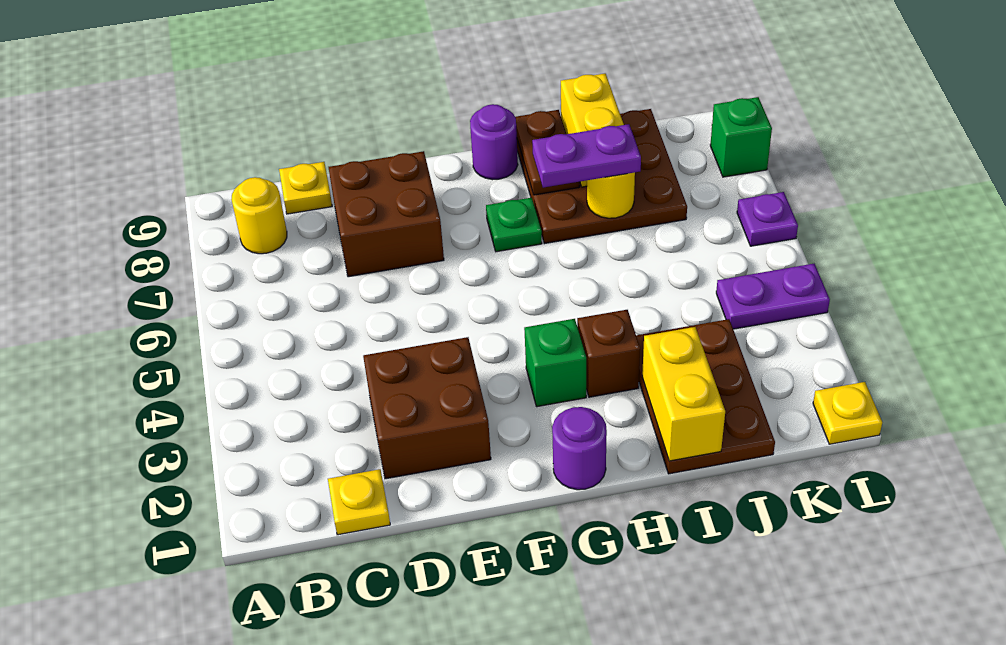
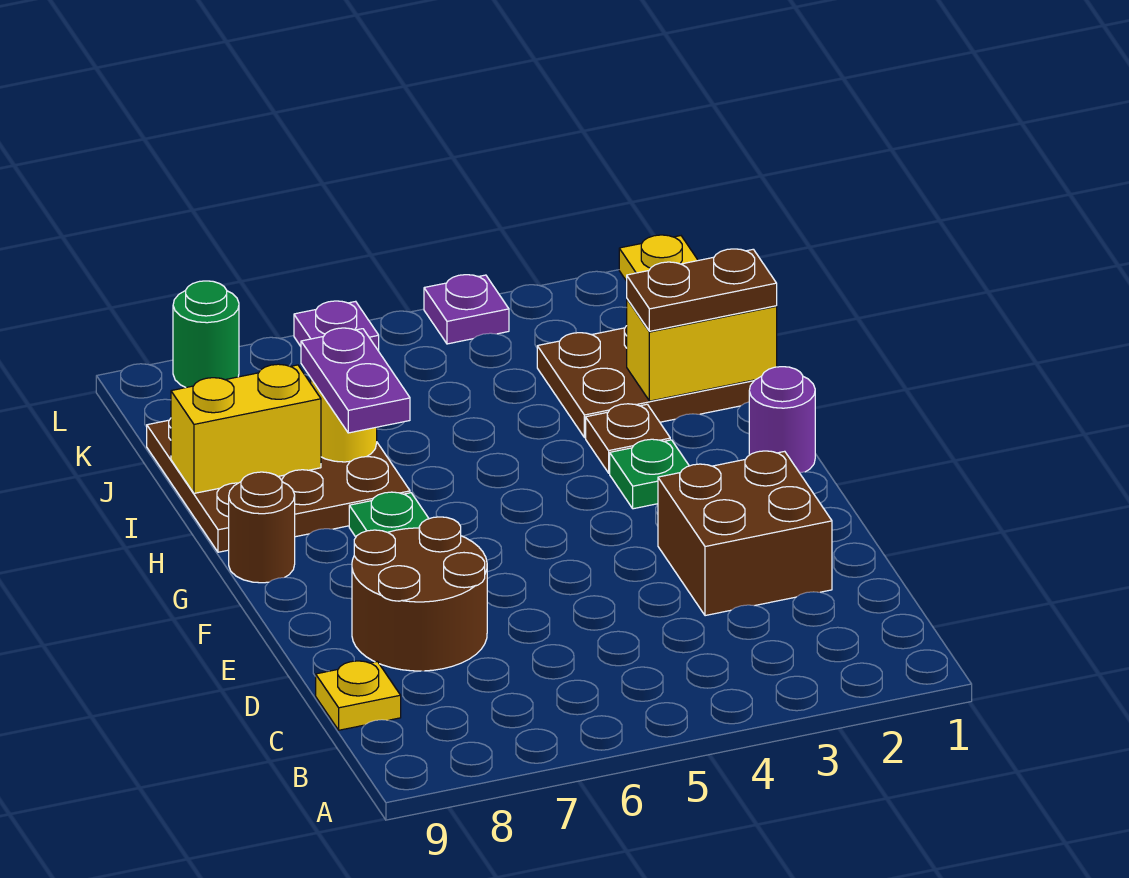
yellow 1x1 round brick [231,177,287,254] -> none
yellow 1x1 plate [328,469,390,535] -> none
brown 2x2 brick [329,151,444,277] -> brown 2x2 round brick [352,517,487,671]
green 1x1 brick [524,319,586,407] -> green 1x1 plate [610,439,689,509]
purple 1x1 round brick [470,104,518,180] -> brown 1x1 round brick [229,472,295,583]
brown 1x1 brick [577,310,640,397] -> brown 1x1 plate [586,404,670,473]
brown 1x2 plate [515,110,579,195] -> brown 1x2 plate moved to [627,249,777,331]
purple 1x2 plate [716,264,830,329] -> purple 1x1 plate [424,275,509,344]
green 1x1 brick [710,97,772,177] -> green 1x1 round brick [173,281,239,388]

